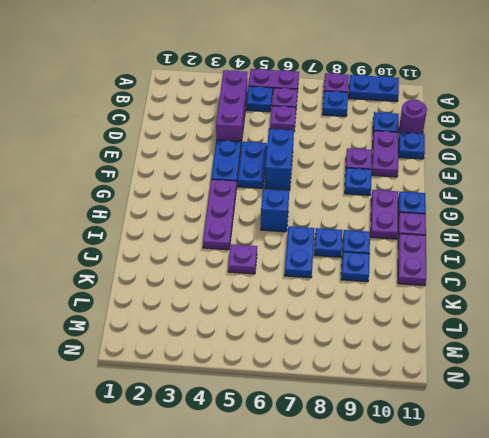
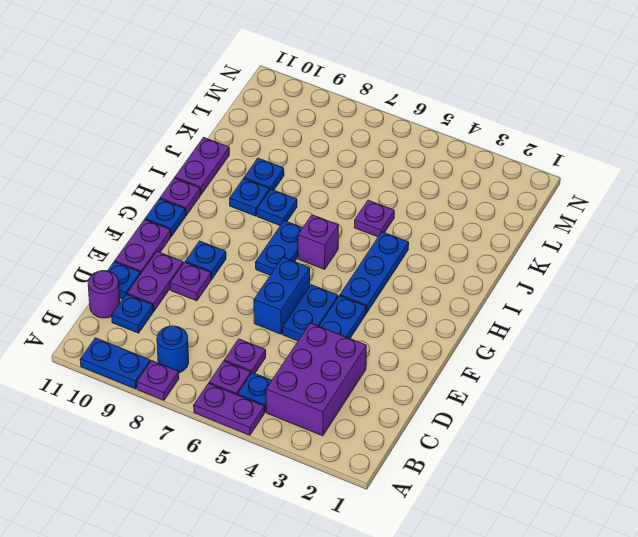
purple 1x3 brick [216,70,247,144] -> purple 2x3 brick [266,323,366,436]
blue 1x1 plate [323,91,348,116] -> blue 1x1 round brick [157,326,189,373]
purple 1x3 plate [203,179,237,250] -> blue 1x3 plate [340,232,409,313]
purple 1x2 plate [371,190,398,239] -> purple 1x2 plate moved to [115,220,171,274]
blue 1x1 brick [261,189,289,232] -> purple 1x1 brick [298,215,339,269]
blue 1x2 plate [285,226,315,278] -> blue 1x2 plate moved to [256,221,302,275]

